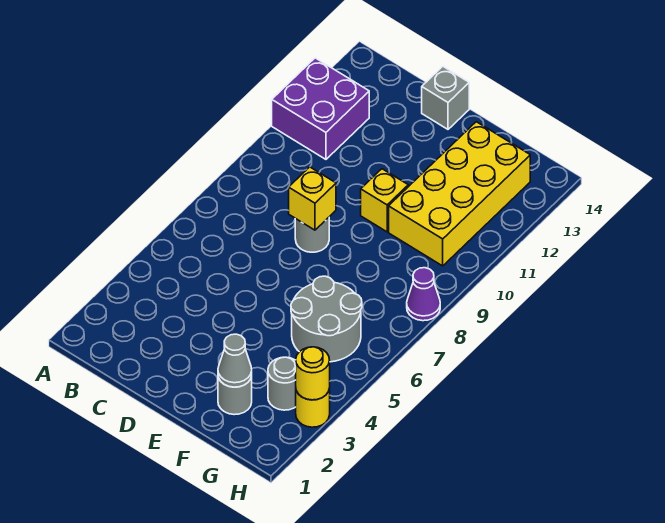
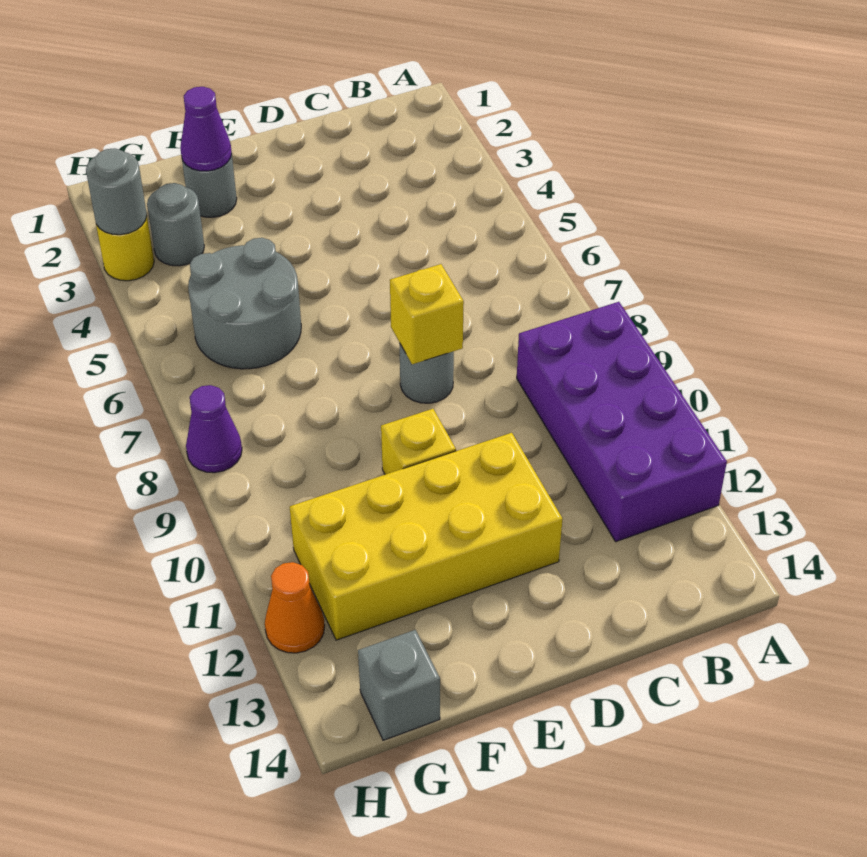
purple 2x2 brick [272,58,369,159] -> purple 2x4 brick [517,302,727,542]
grey 1x1 brick [422,66,469,129] -> grey 1x1 brick moved to [358,630,440,740]
grey 1x1 cone [218,334,252,387] -> purple 1x1 cone [180,87,232,171]
yellow 2x4 brick [389,122,530,266] -> yellow 2x4 brick turned to [290,433,562,640]
yellow 1x1 round brick [296,347,330,400] -> grey 1x1 round brick [86,148,147,235]
none -> orange 1x1 cone [265,562,325,653]

